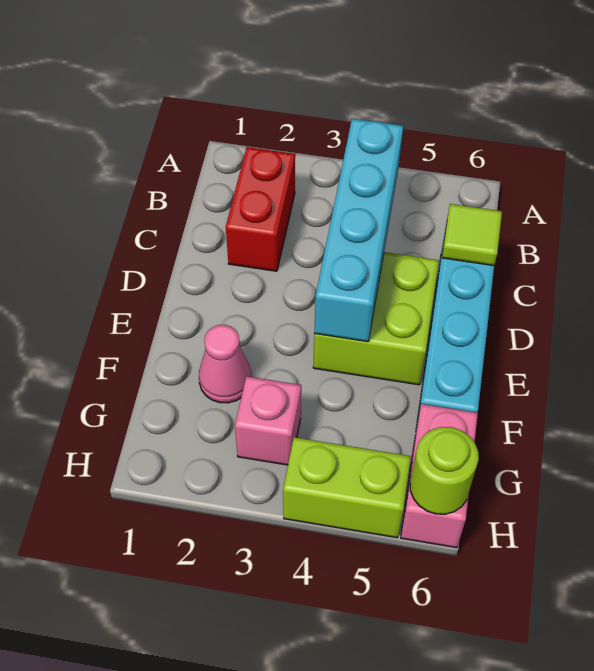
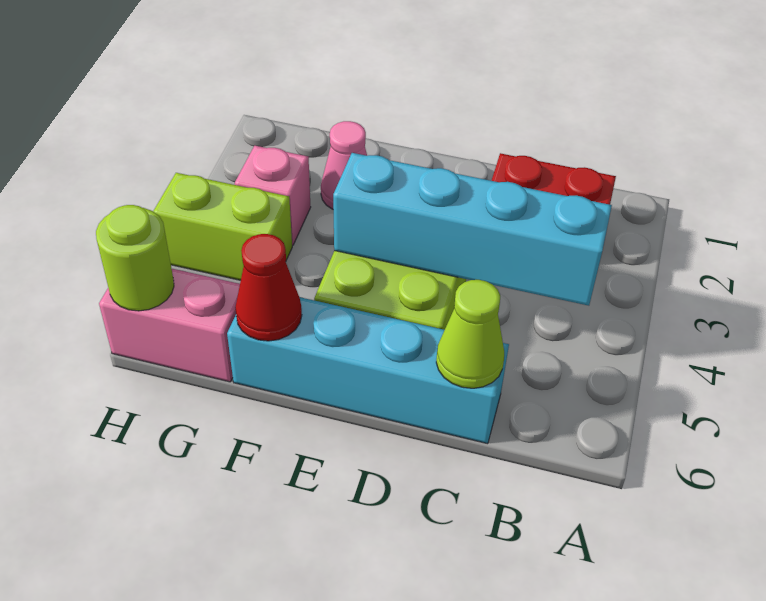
lime 1x1 tile [442,204,502,266] -> lime 1x1 cone [436,280,504,388]
none -> red 1x1 cone [235,234,302,341]
lime 1x2 brick [283,437,411,538] -> lime 1x2 brick turned to [153,173,292,280]

